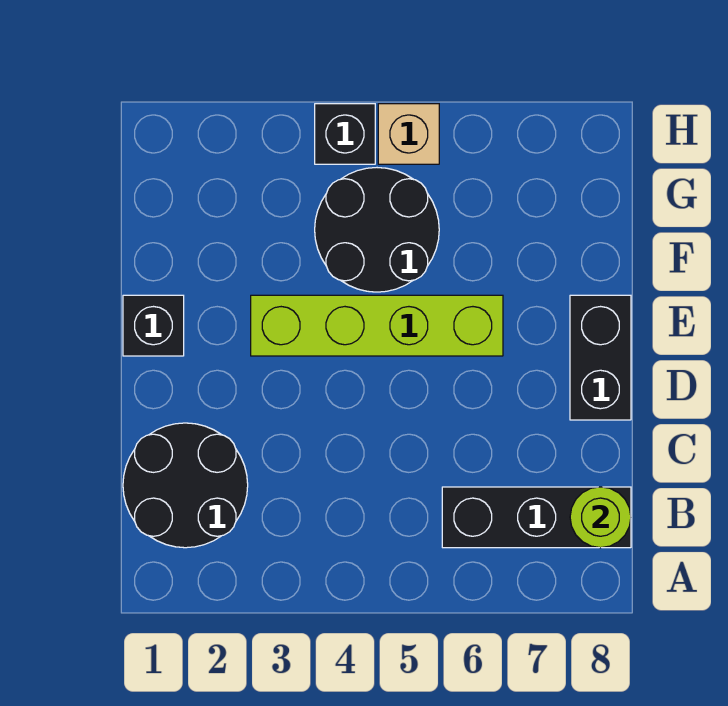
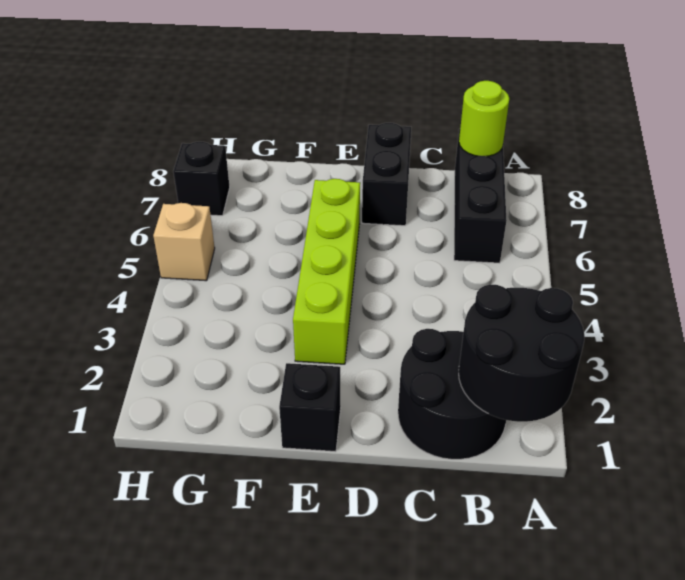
black 1x2 brick [570,295,631,420] -> black 1x2 brick turned to [362,123,411,226]
black 2x2 round brick [315,168,439,292] -> black 2x2 round brick moved to [459,285,584,422]
black 1x1 brick [315,104,375,164] -> black 1x1 brick moved to [173,142,230,216]

